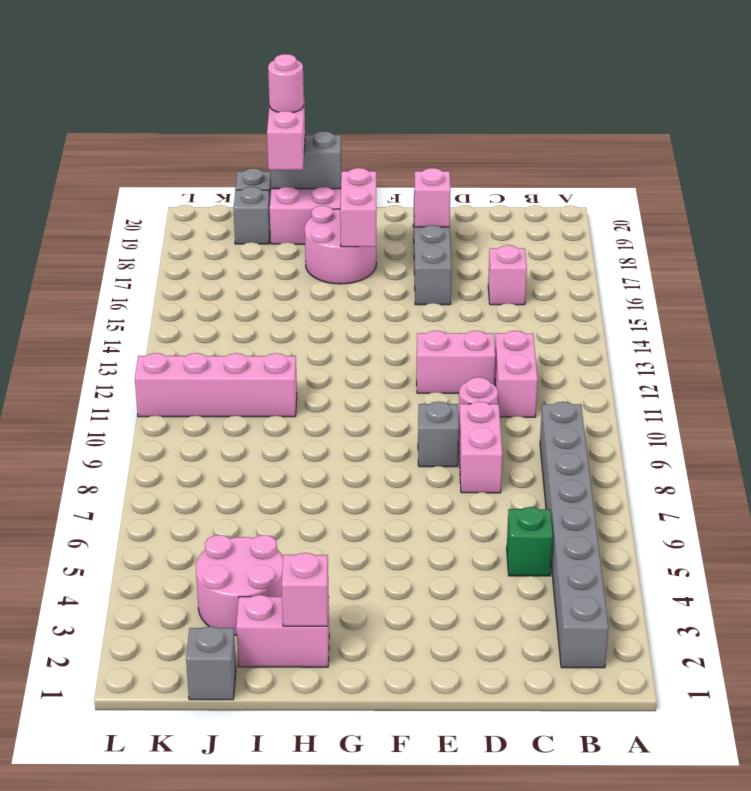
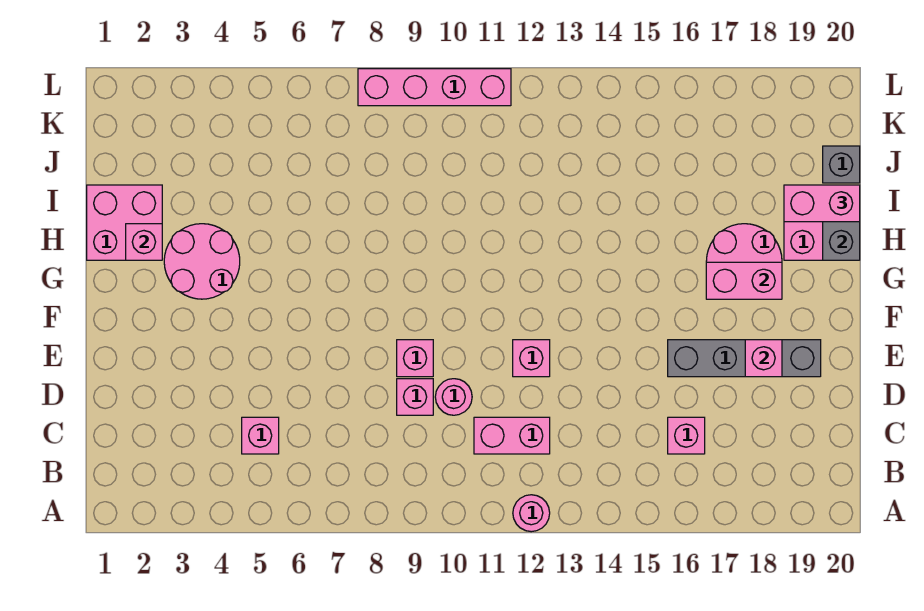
grey 1x8 brick [540,402,608,668] -> none
green 1x1 brick [507,507,553,576] -> pink 1x1 brick [242,417,279,454]
pink 1x2 brick [459,402,502,493] -> pink 1x1 brick [397,379,433,415]
pink 1x2 brick [417,331,495,393] -> pink 1x1 brick [513,340,550,377]
grey 1x1 brick [418,401,459,467] -> pink 1x1 brick [397,340,433,377]
pink 1x2 brick [236,595,329,667] -> pink 2x2 brick [87,185,162,260]
pink 2x2 round brick [196,535,283,635] -> pink 2x2 round brick moved to [164,224,240,299]
pink 1x4 brick [135,353,297,417] -> pink 1x4 brick turned to [358,69,511,106]
pink 1x1 round brick [268,54,304,112] -> pink 1x1 round brick moved to [513,495,550,532]
grey 1x1 brick [186,626,236,700] -> none
grey 1x1 brick [234,187,270,244] -> none

